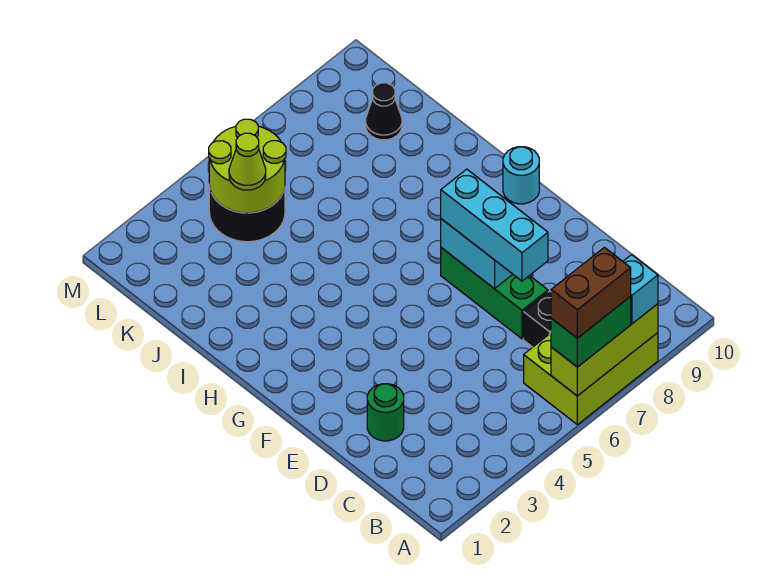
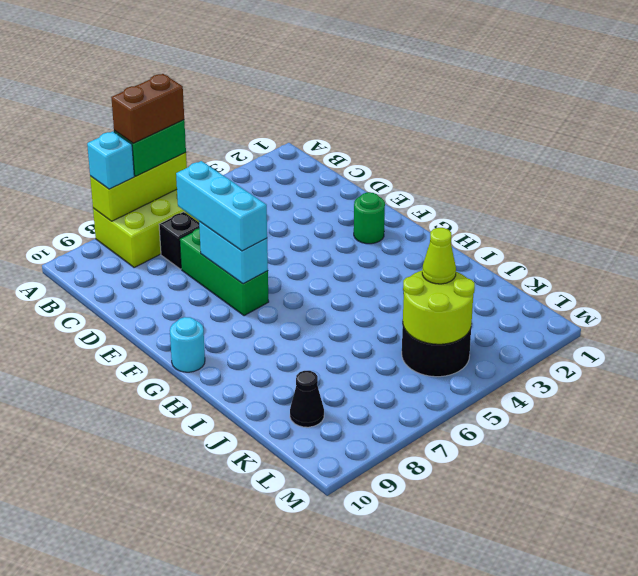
green 1x1 round brick [367,384,404,441] -> green 1x1 round brick moved to [354,192,385,244]

